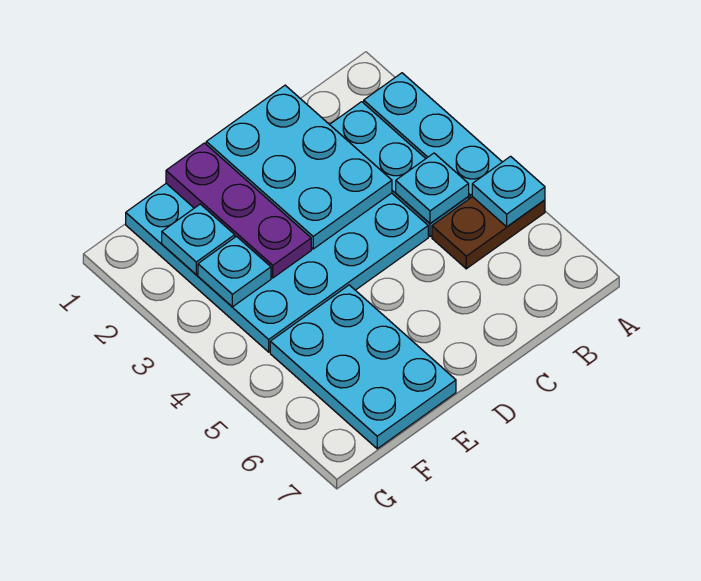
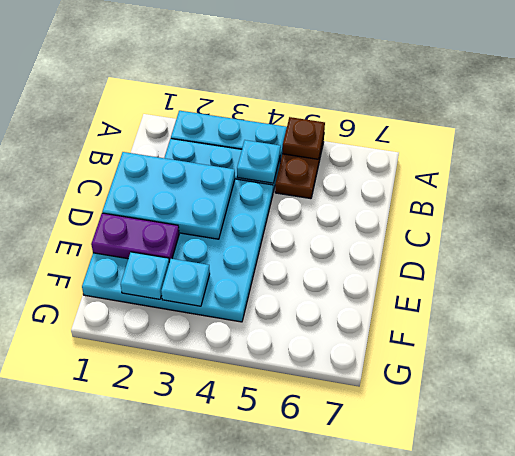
cyan 1x1 plate [472,156,545,227] -> brown 1x1 plate [282,117,325,159]
purple 1x3 plate [166,143,311,278] -> purple 1x2 plate [91,213,179,262]
cyan 2x3 plate [270,285,456,449] -> none

